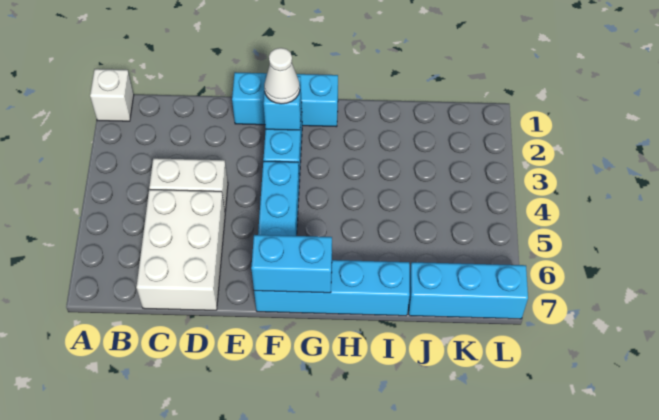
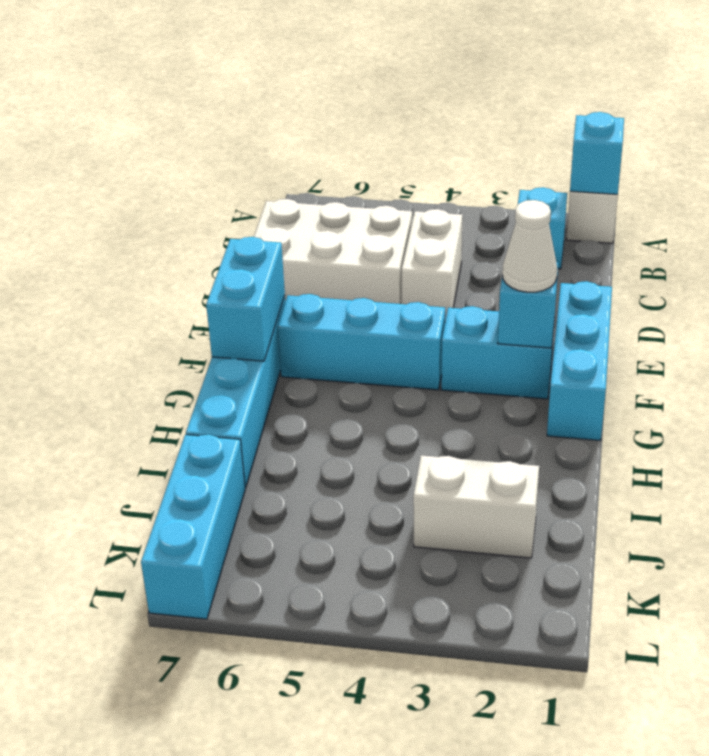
none -> cyan 1x1 brick [570,112,624,194]
none -> cyan 1x1 brick [518,187,567,269]
none -> white 1x2 brick [413,455,539,558]

